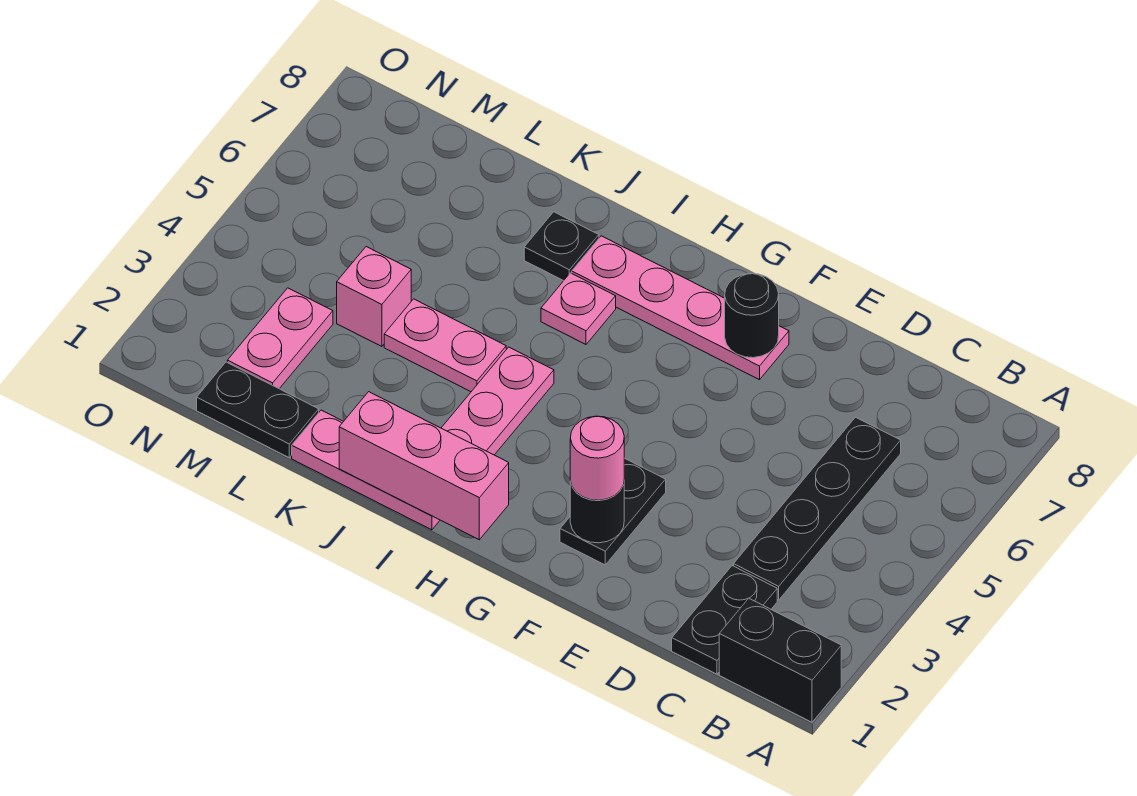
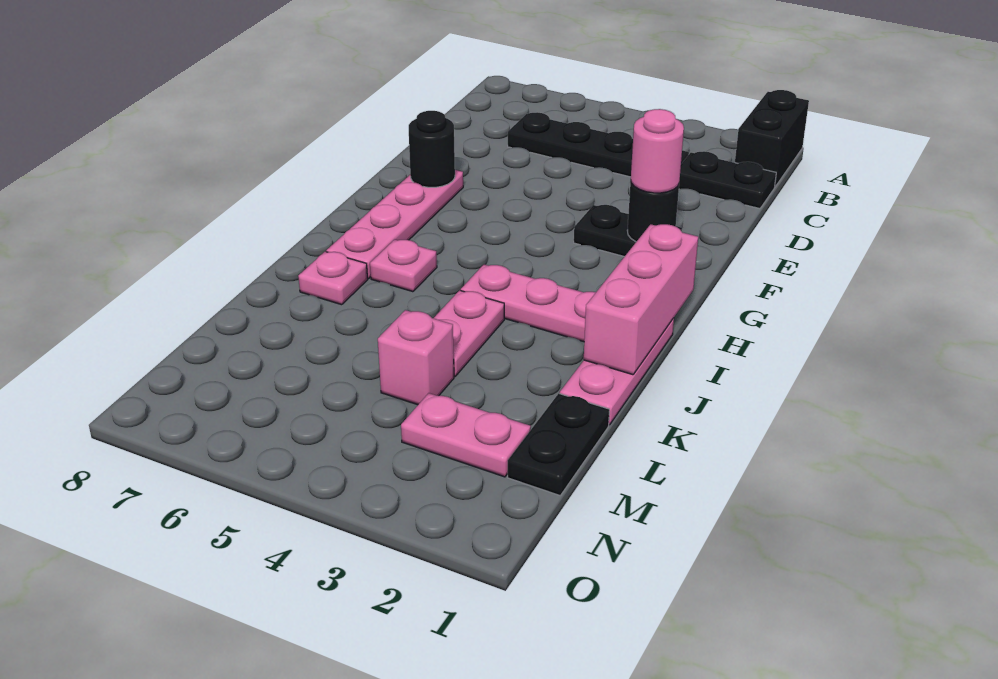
black 1x1 plate [524,212,599,281] -> pink 1x1 plate [298,252,368,305]

